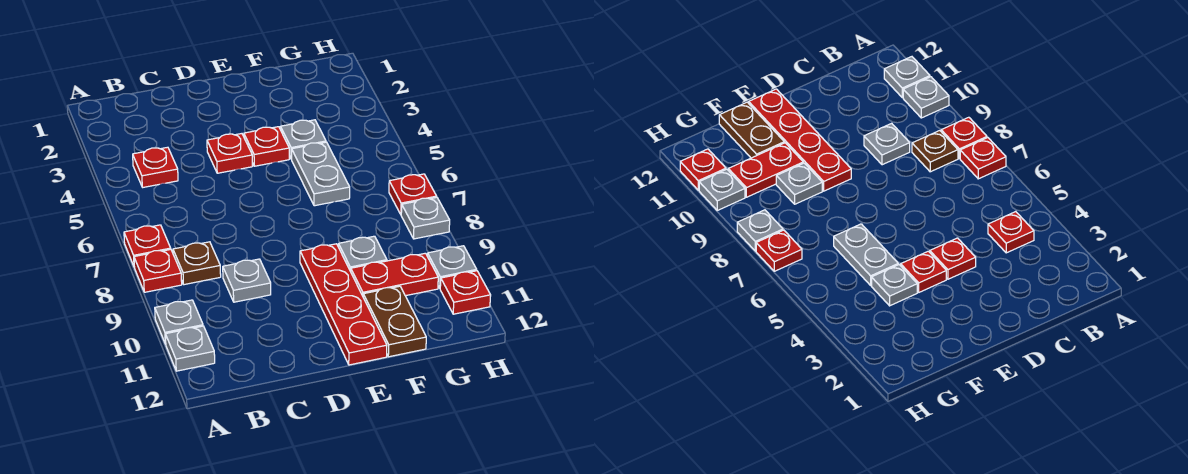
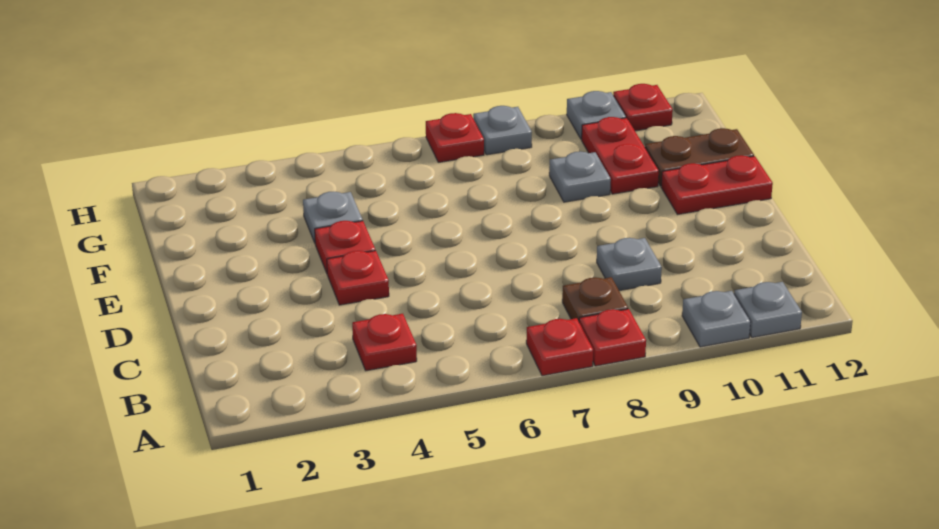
red 1x4 plate [300,244,387,365] -> red 1x2 plate [661,155,773,215]
grey 1x2 plate [292,142,350,206] -> none

